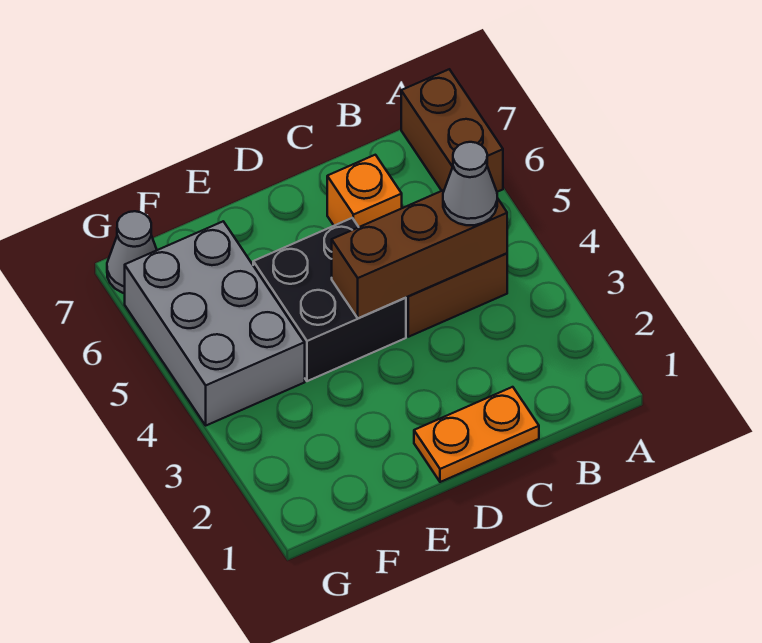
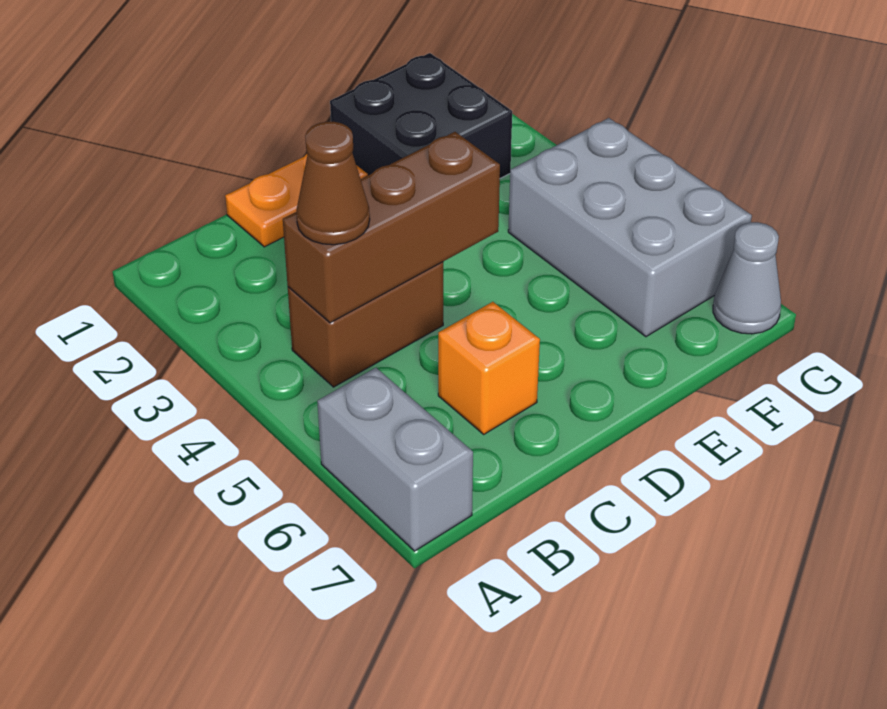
brown 1x2 brick [401,69,503,192] -> grey 1x2 brick [317,368,473,551]
grey 1x1 cone [443,142,497,225] -> brown 1x1 cone [296,122,370,245]
black 2x2 brick [253,218,406,381] -> black 2x2 brick moved to [330,53,512,178]

